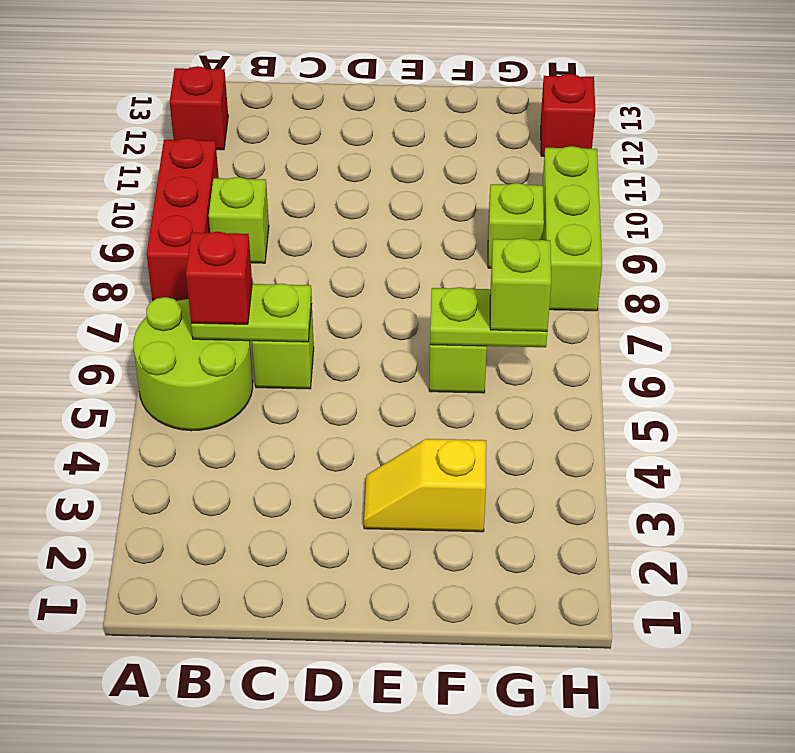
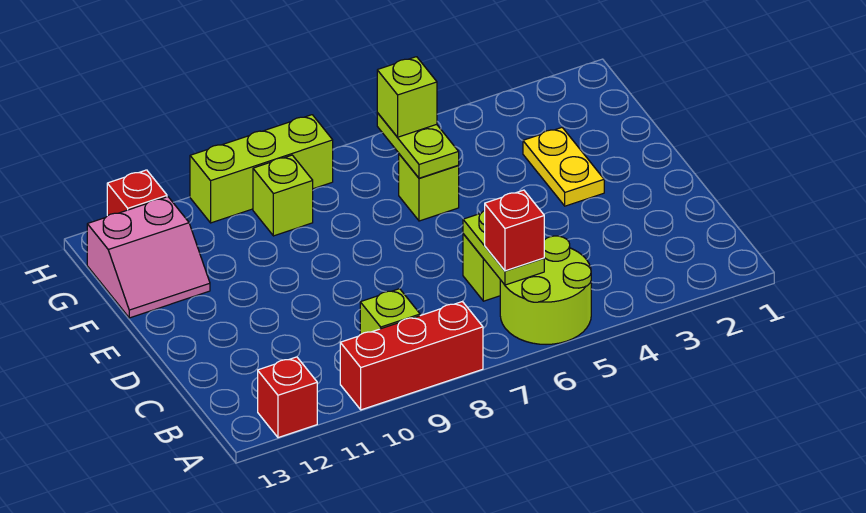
yellow 1x2 slope [364,439,486,532] -> yellow 1x2 plate [523,128,604,206]
none -> pink 2x2 slope [87,197,210,318]

